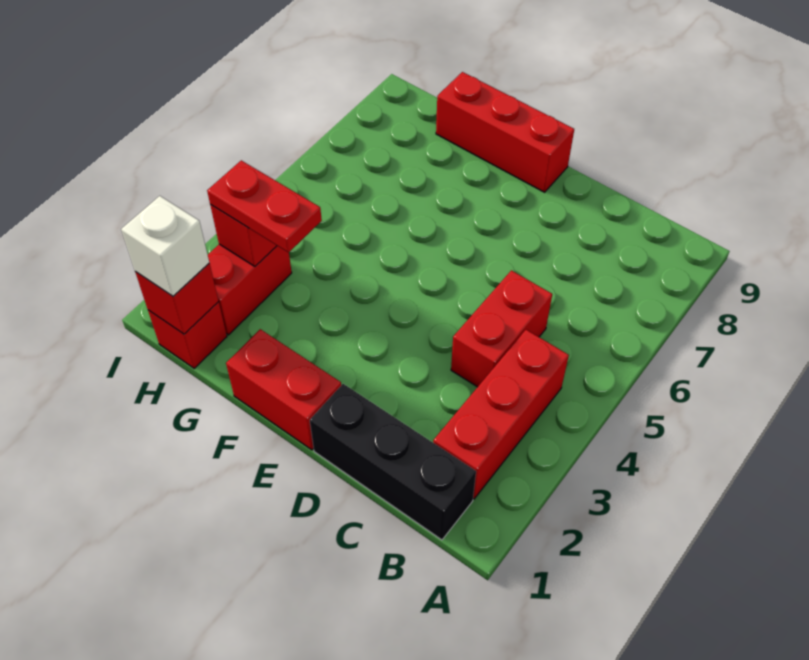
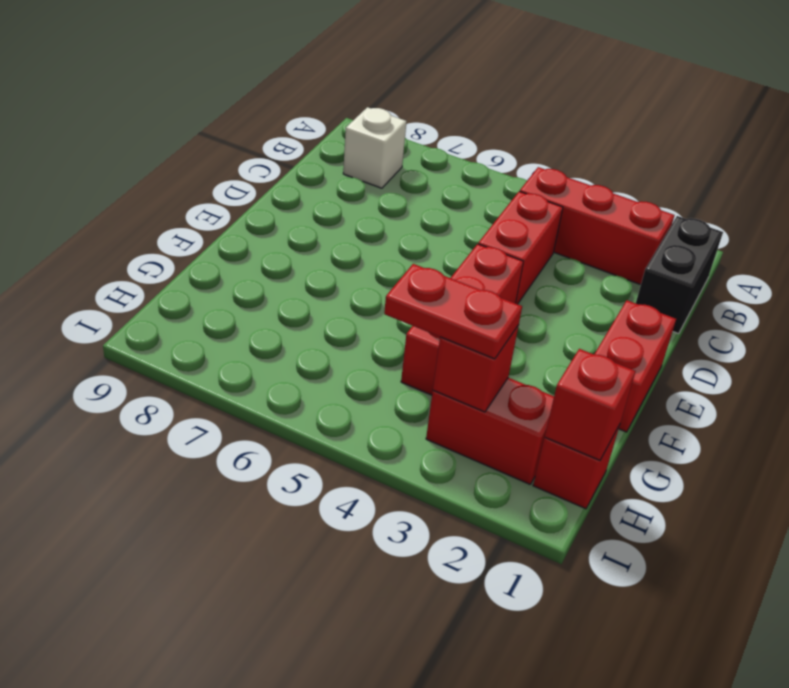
black 1x3 brick [310,384,476,540] -> black 1x2 brick [636,216,723,334]
red 1x2 brick [451,270,552,387] -> red 1x2 brick turned to [478,191,563,304]
red 1x3 brick [436,72,574,192] -> red 1x3 brick moved to [401,244,523,395]
red 1x2 plate [207,160,322,252] -> red 1x2 plate turned to [384,264,522,359]
white 1x1 brick [121,196,209,296] -> white 1x1 brick moved to [343,107,407,188]

